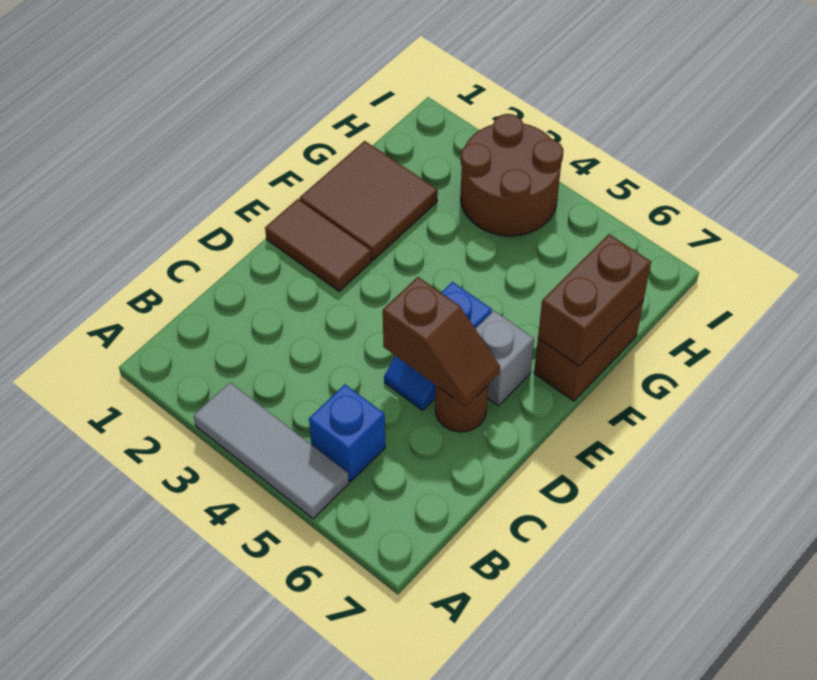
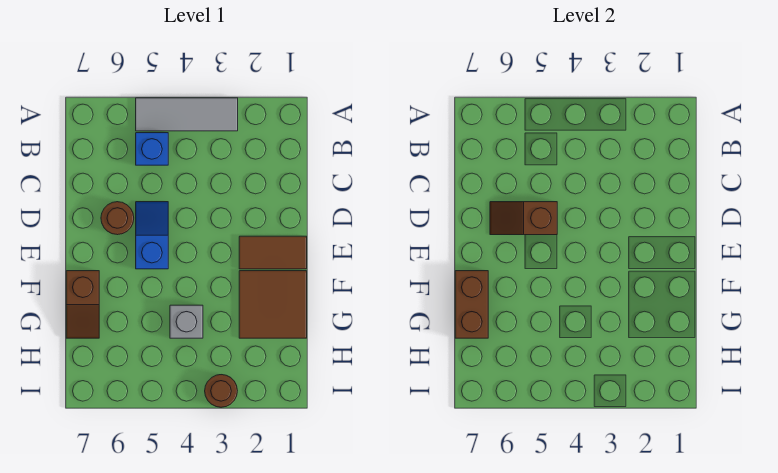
grey 1x1 brick [475,311,534,406] -> grey 1x1 brick moved to [170,305,203,338]
brown 1x2 brick [534,300,644,401] -> brown 1x2 slope [66,271,99,338]
brown 2x2 round brick [461,114,563,236] -> brown 1x1 round brick [205,375,237,407]

